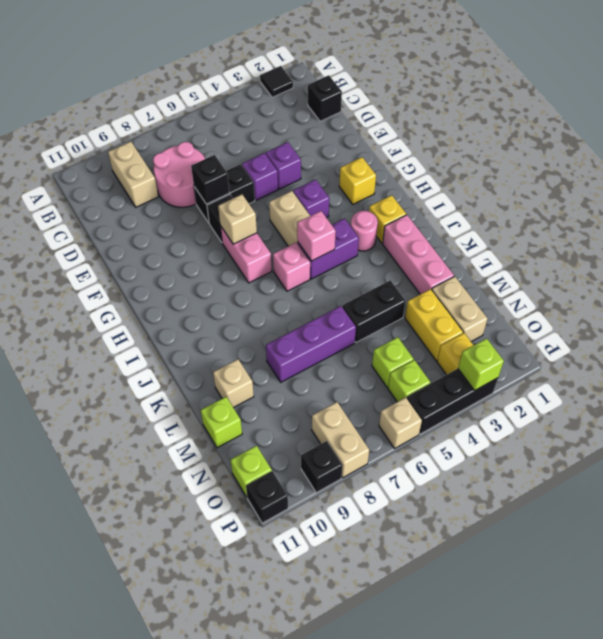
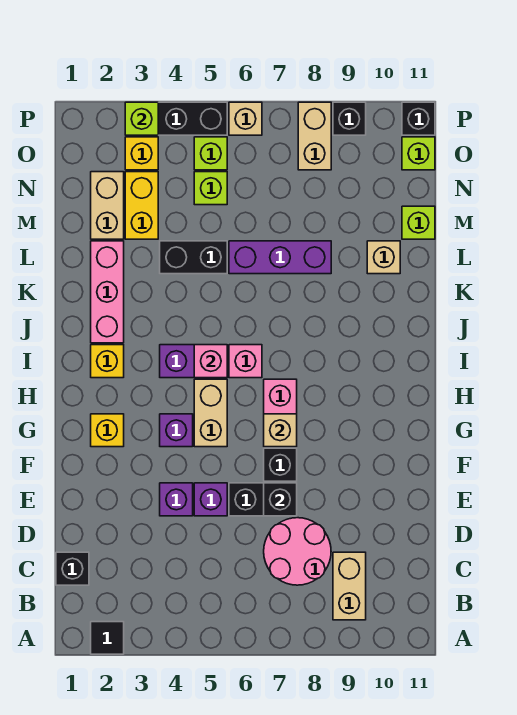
pink 1x1 round brick [351,211,378,251] -> none

